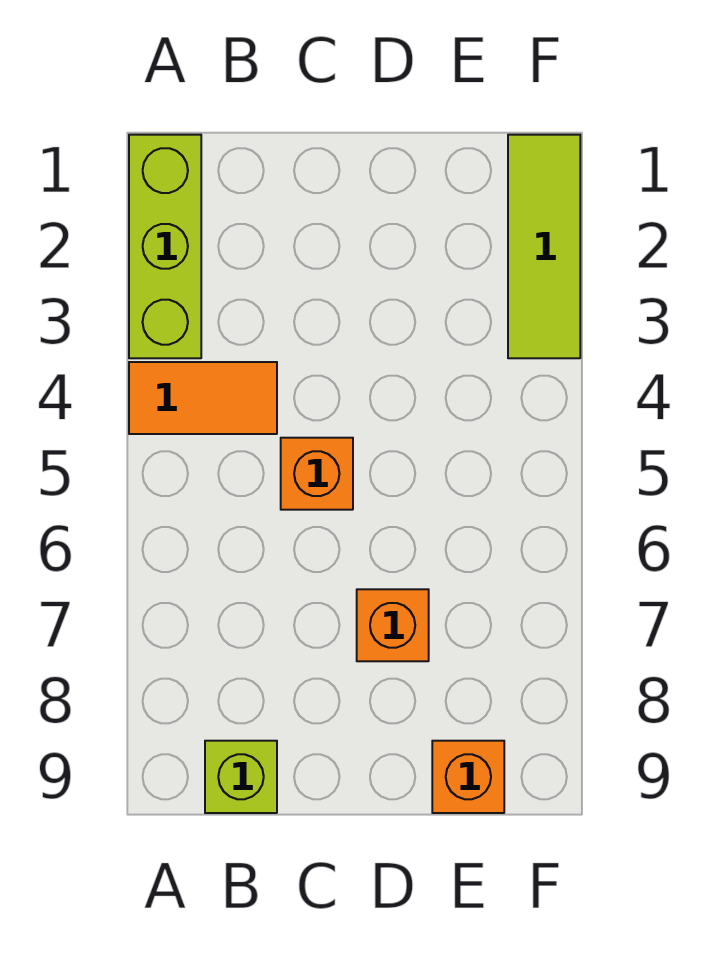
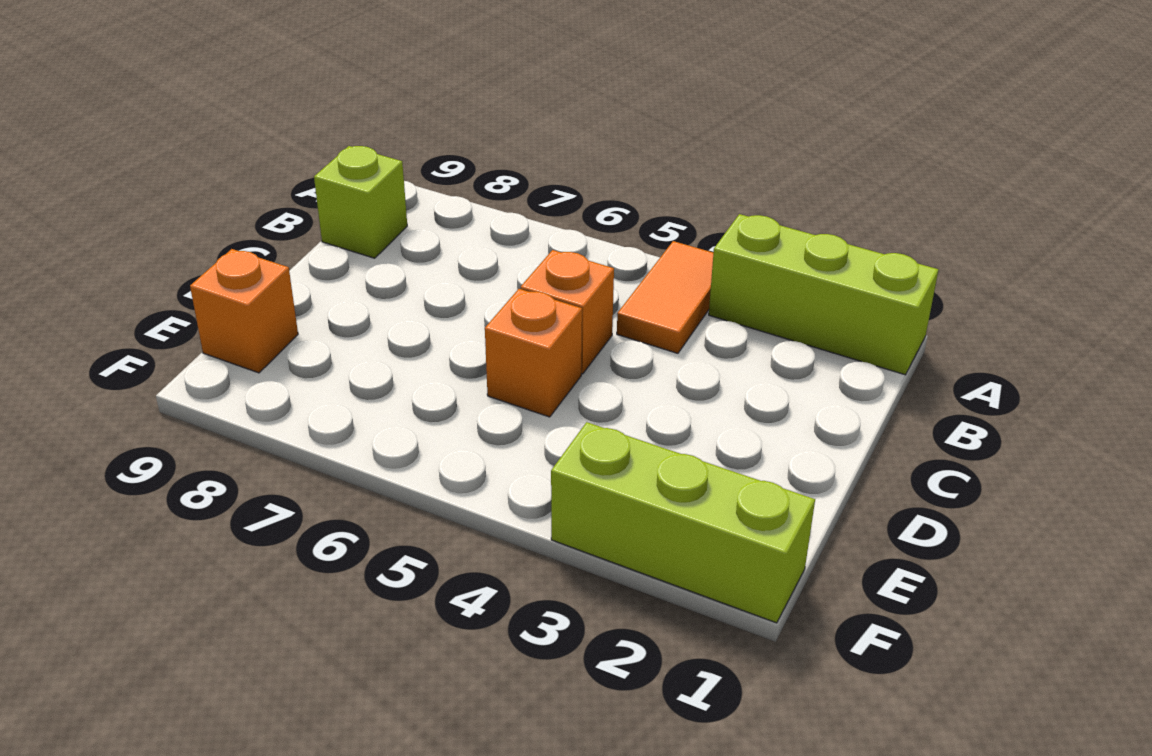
orange 1x1 brick [357,589,429,661] -> orange 1x1 brick moved to [485,289,582,417]
lime 1x3 tile [508,135,580,358] -> lime 1x3 brick [551,422,815,623]

